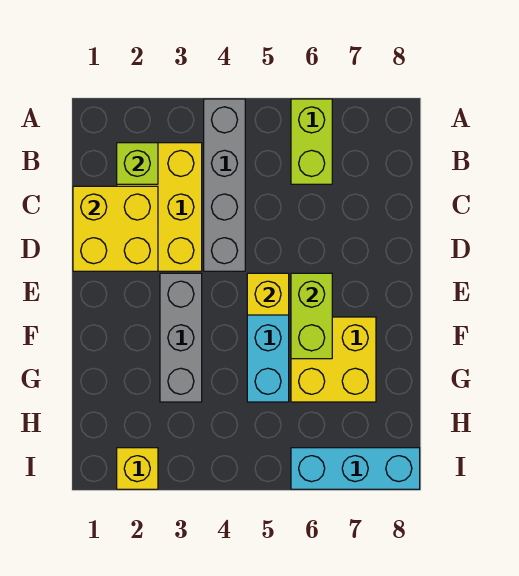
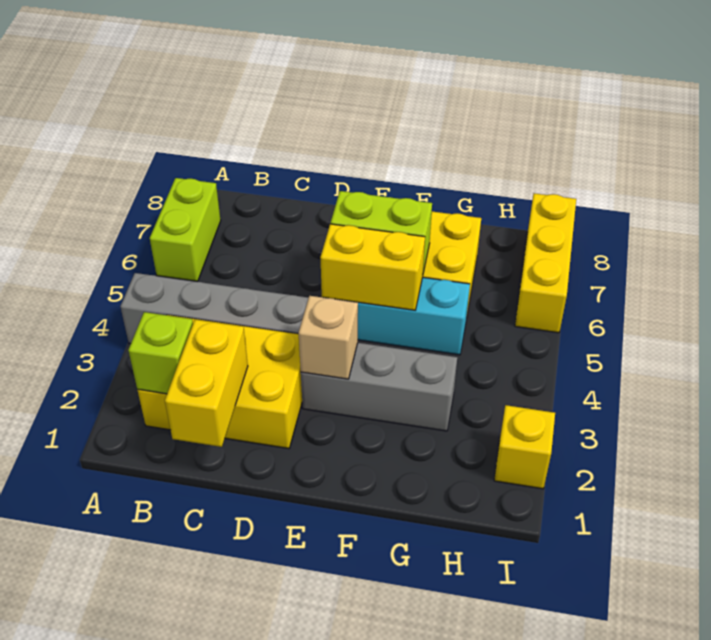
lime 1x2 brick [291,99,332,184] -> lime 1x2 brick turned to [150,178,221,282]
yellow 2x2 brick [73,186,158,271] -> yellow 1x2 brick [165,320,248,447]
none -> tan 1x1 brick [299,296,358,379]
yellow 1x1 brick [247,273,289,315] -> yellow 1x2 brick [320,224,425,310]
cyan 1x3 brick [291,448,420,489] -> yellow 1x3 brick [515,193,576,333]

